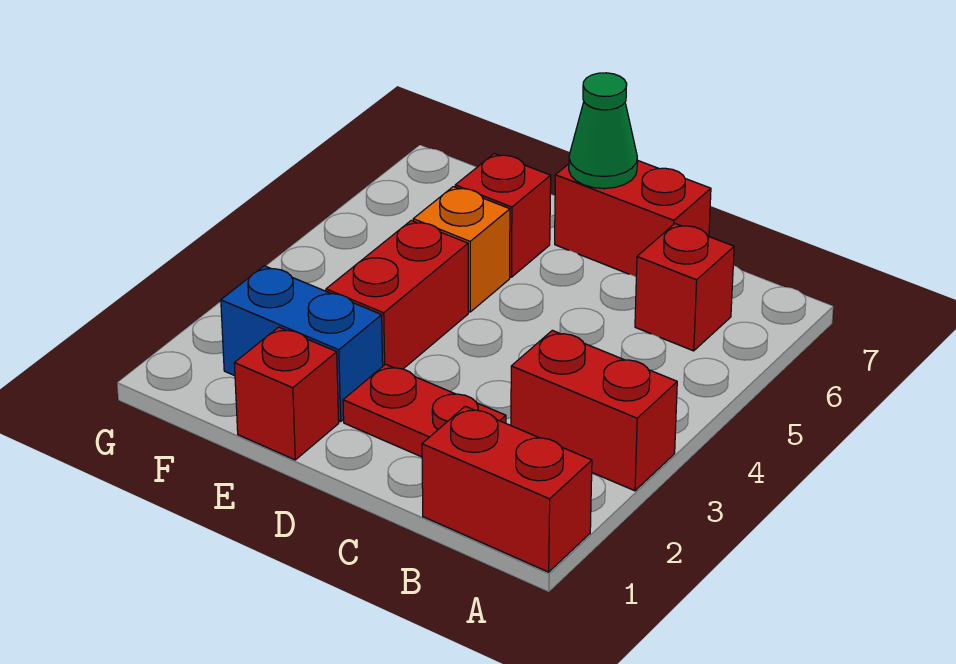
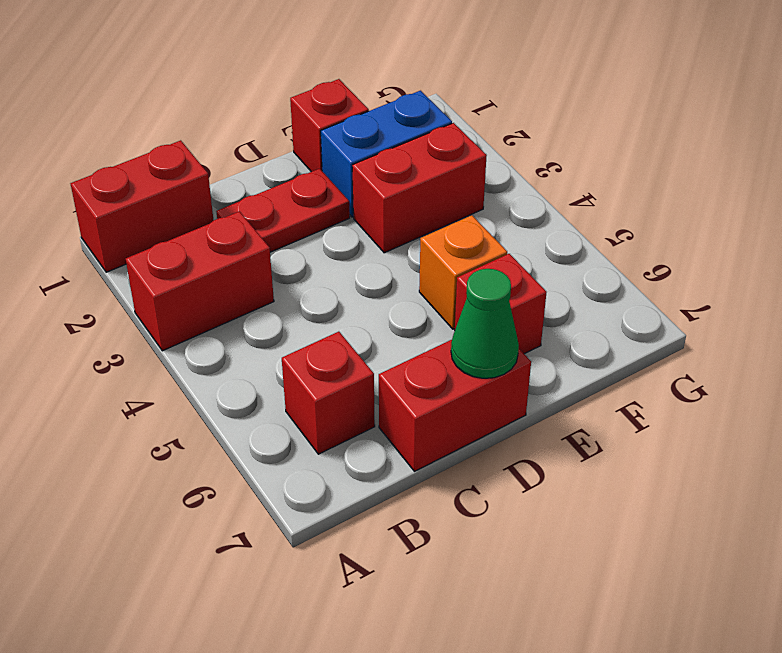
red 1x2 brick [326,220,468,369] -> red 1x2 brick turned to [352,123,487,253]

